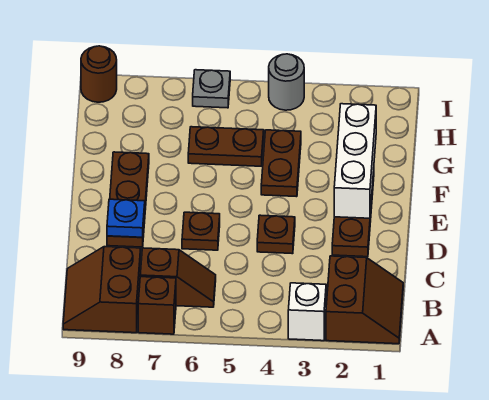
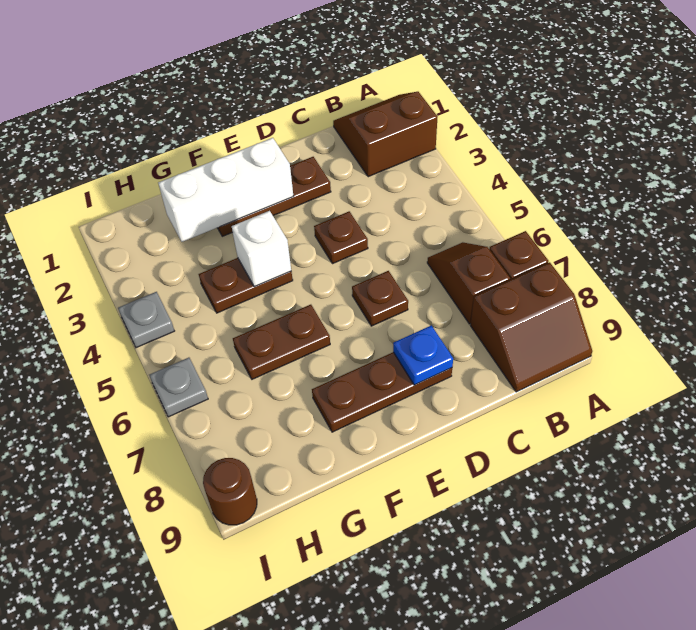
white 1x1 brick [288,283,326,341] -> white 1x1 brick moved to [232,211,291,287]
brown 1x2 plate [188,127,264,166] -> brown 1x2 plate turned to [233,305,330,379]
grey 1x1 round brick [269,54,304,110] -> grey 1x1 plate [118,292,174,348]

